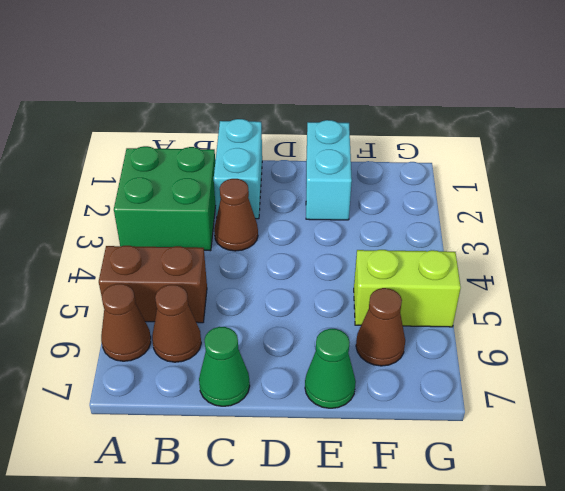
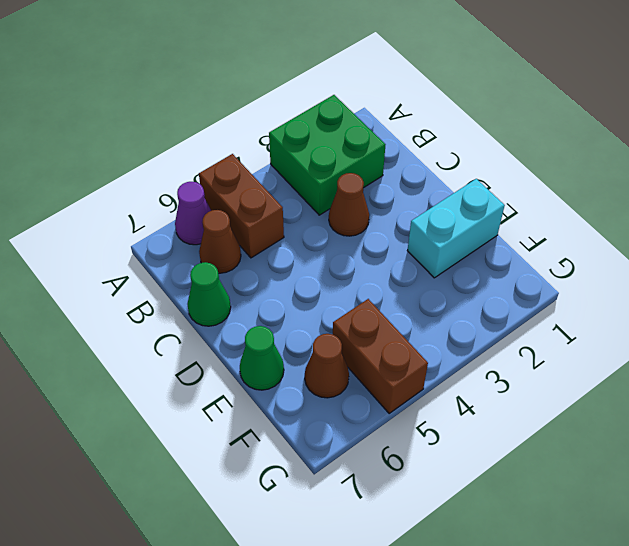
brown 1x1 cone [101,284,151,361] -> purple 1x1 cone [175,182,211,245]
cyan 1x2 brick [214,119,262,219] -> none
lime 1x2 brick [354,250,461,327] -> brown 1x2 brick [333,299,428,413]

